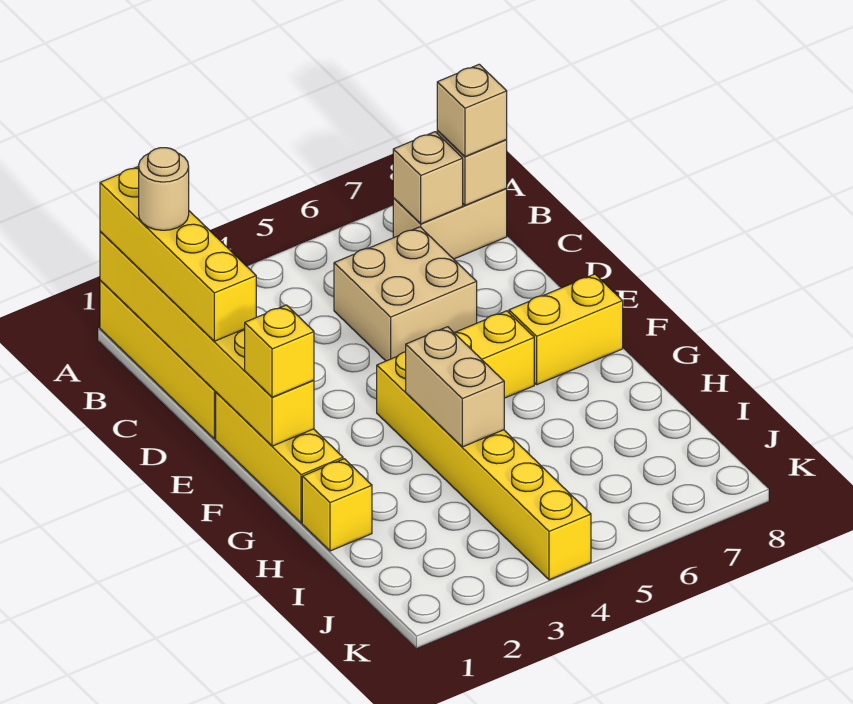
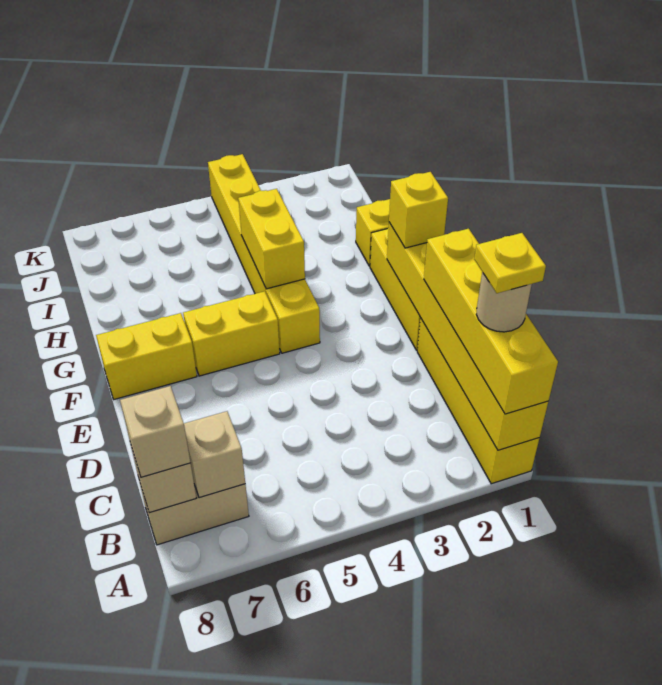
none -> yellow 1x1 plate [474,233,546,293]
tan 2x2 brick [334,227,477,361] -> none
tan 1x2 brick [406,327,504,447] -> yellow 1x2 brick [238,189,305,289]

